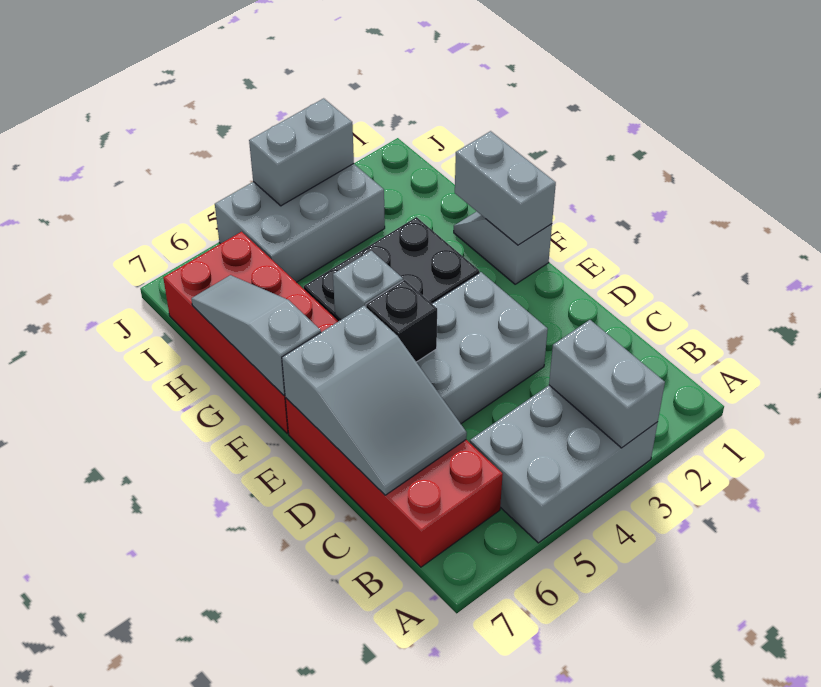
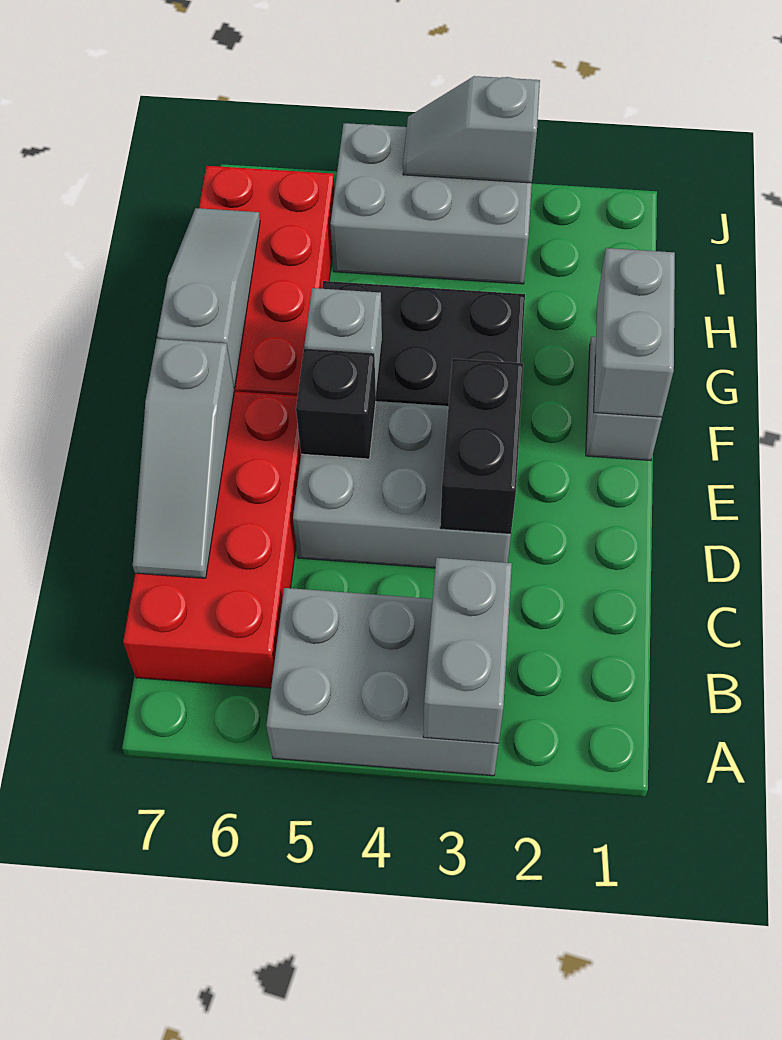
grey 2x3 slope [282,306,467,495] -> grey 1x3 slope [133,339,234,578]
none -> black 1x2 brick [440,359,523,533]
grey 1x2 brick [249,98,354,206] -> grey 1x2 slope [403,76,540,183]

